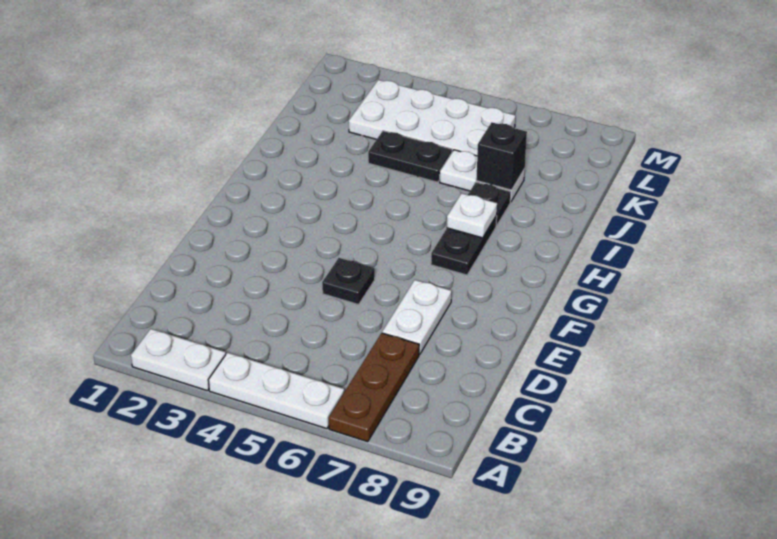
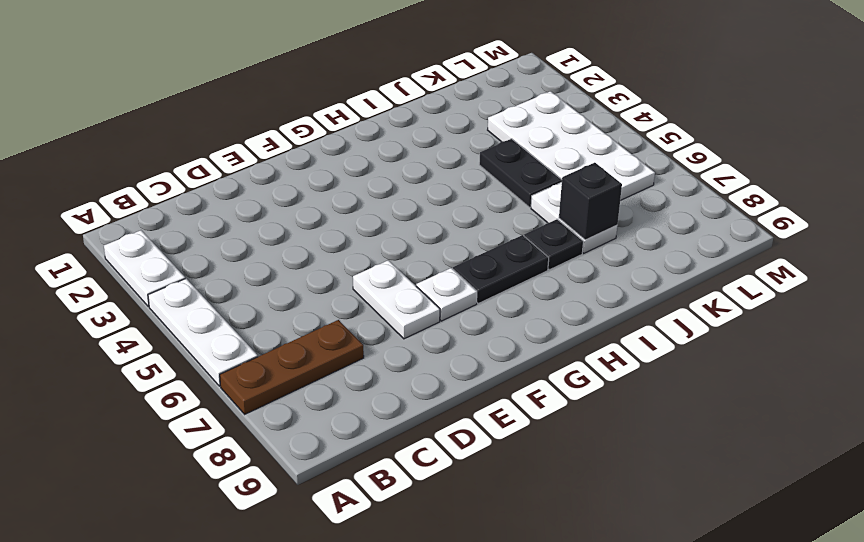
white 1x2 plate [382,280,451,355] -> white 1x2 plate turned to [353,260,440,339]
black 1x1 plate [322,258,375,304] -> none
white 1x1 plate [447,193,497,238] -> white 1x1 plate moved to [416,268,477,321]

